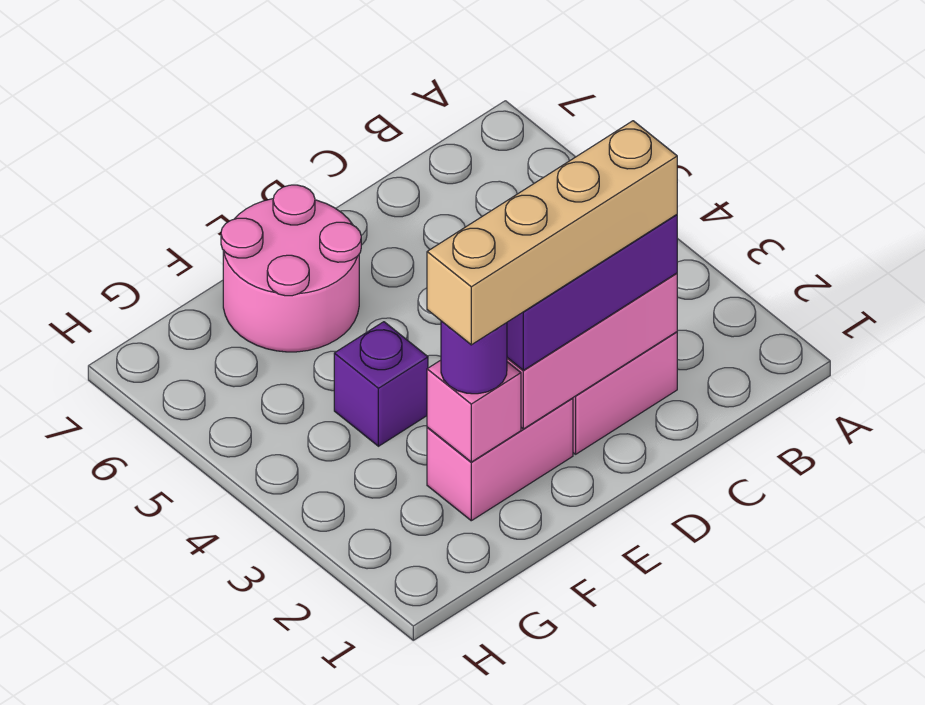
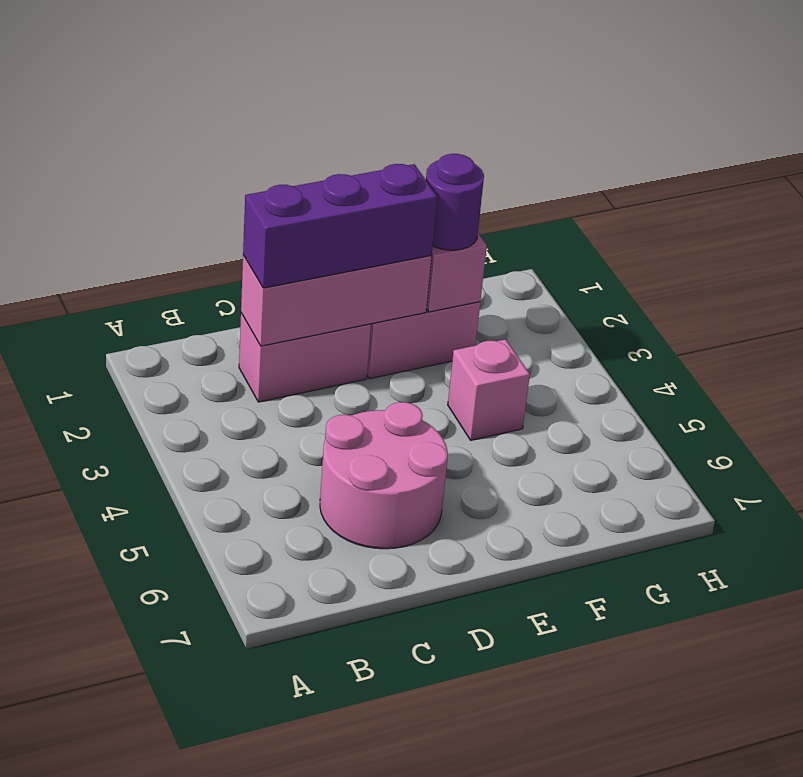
tan 1x4 brick [427,121,677,345] -> none
pink 2x2 round brick [221,185,361,352] -> pink 2x2 round brick moved to [320,402,448,549]
purple 1x1 brick [334,322,428,446] -> pink 1x1 brick [448,339,530,440]

